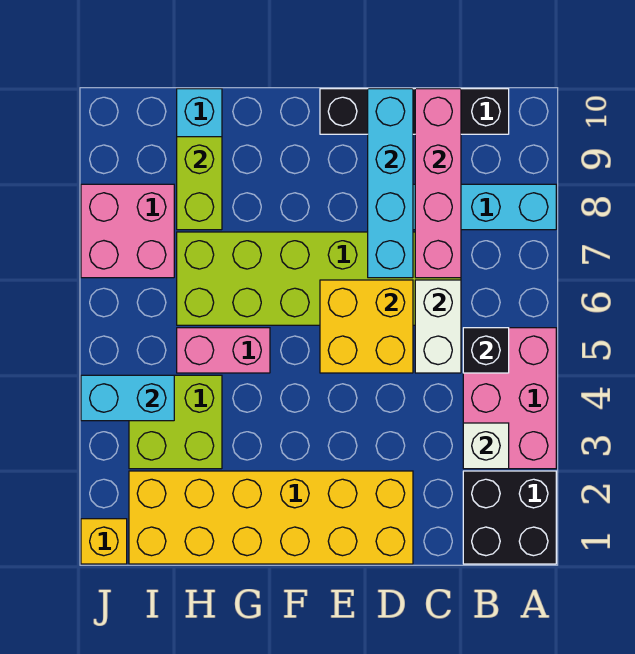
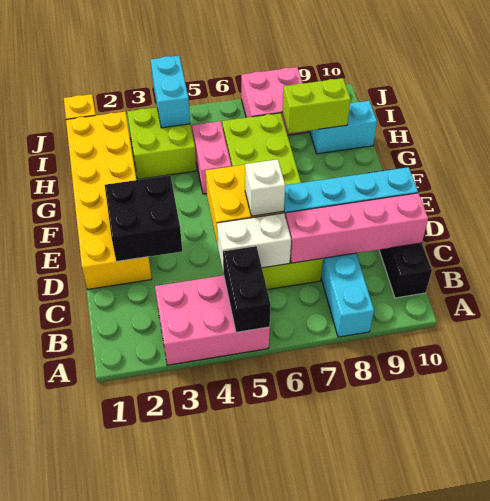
black 2x2 brick [463,471,556,564] -> black 2x2 brick moved to [105,175,182,262]
white 1x1 brick [463,423,509,469] -> white 1x1 brick moved to [245,159,285,216]
black 1x1 brick [463,328,509,373] -> black 1x2 brick [223,246,271,332]

